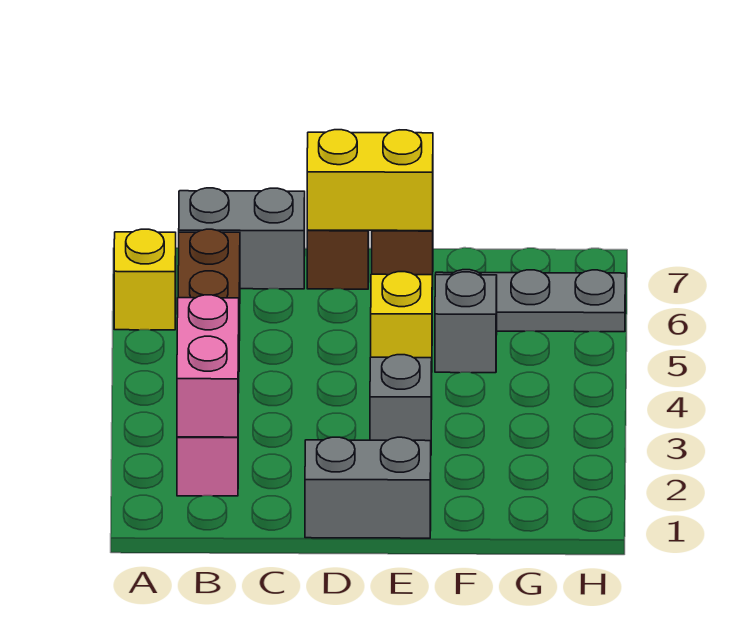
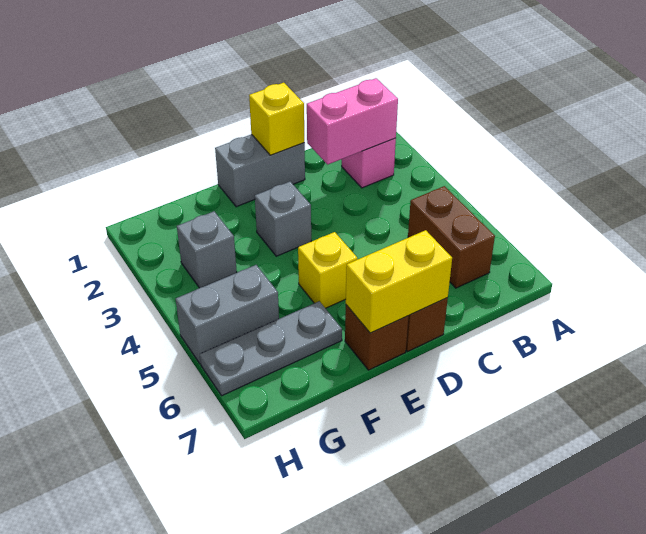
yellow 1x1 brick [114,229,176,330] -> yellow 1x1 brick moved to [249,83,304,155]
pink 1x2 brick [177,295,239,437] -> pink 1x2 brick turned to [307,78,398,165]
grey 1x2 brick [179,188,305,289] -> grey 1x2 brick moved to [176,265,279,364]
grey 1x1 brick [435,272,497,373] -> grey 1x1 brick moved to [177,211,237,288]

